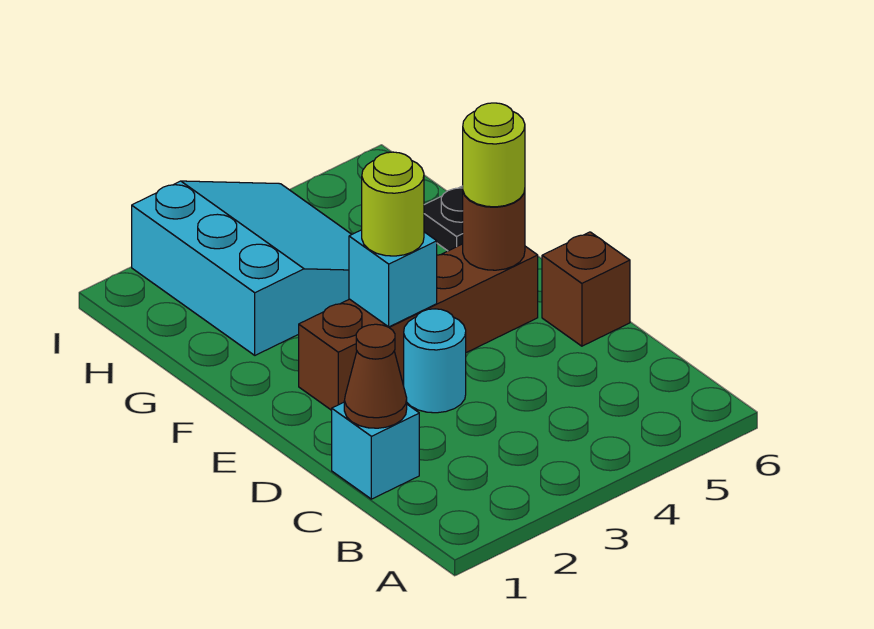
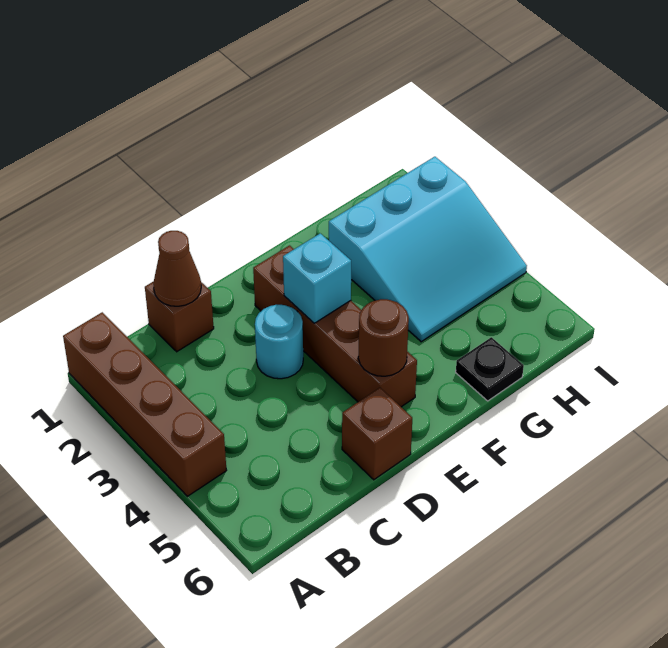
none -> brown 1x4 brick [63,312,227,496]
cyan 1x1 brick [332,402,419,499] -> brown 1x1 brick [145,281,214,352]
lime 1x1 round brick [362,152,424,256] -> none
lime 1x1 round brick [463,103,525,207] -> none

